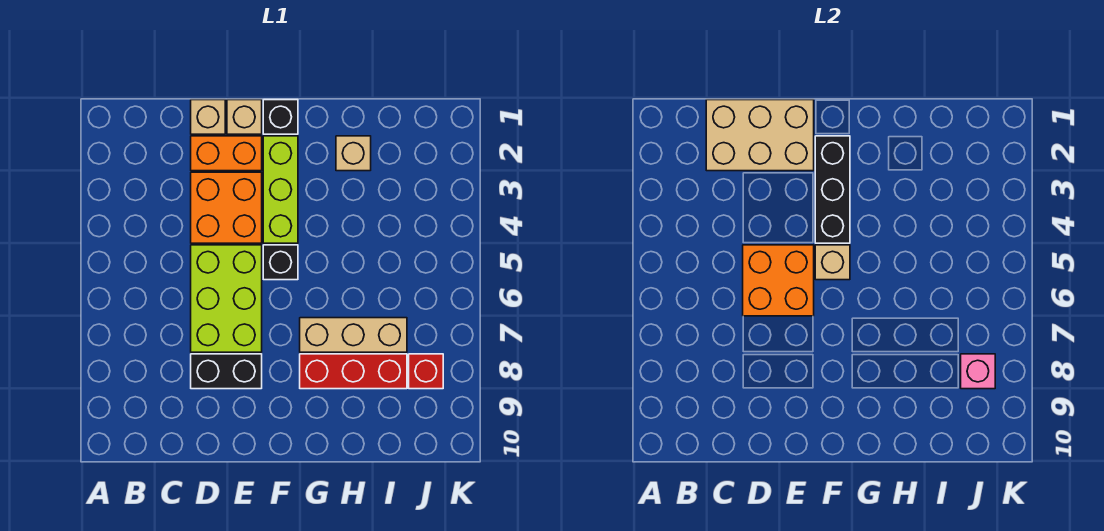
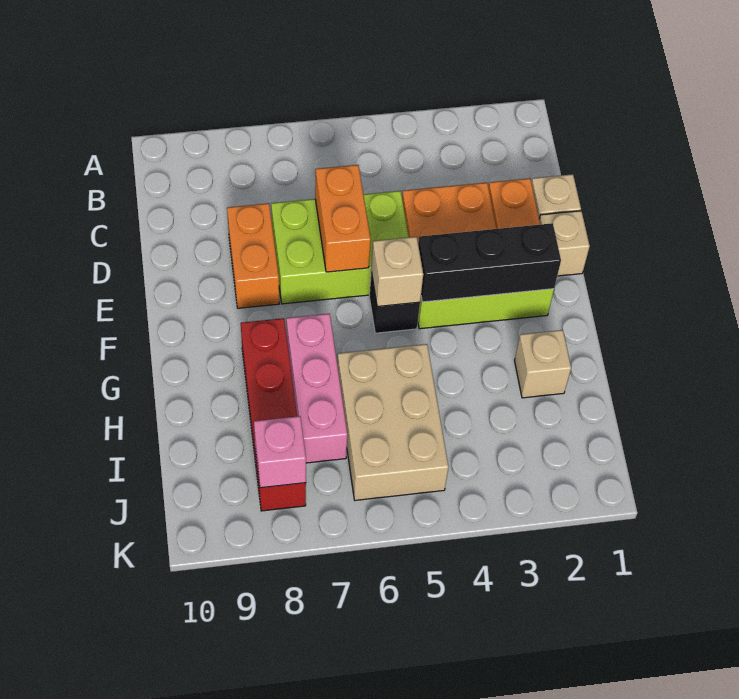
tan 2x3 brick [706,100,814,171] -> tan 2x3 brick moved to [337,344,449,500]
orange 2x2 brick [743,245,814,316] -> orange 1x2 brick [315,165,371,272]
black 1x2 brick [191,354,262,389] -> orange 1x2 brick [227,203,279,308]
black 1x1 brick [263,100,298,134] -> none
tan 1x3 brick [300,318,407,352] -> pink 1x3 brick [286,314,347,463]

